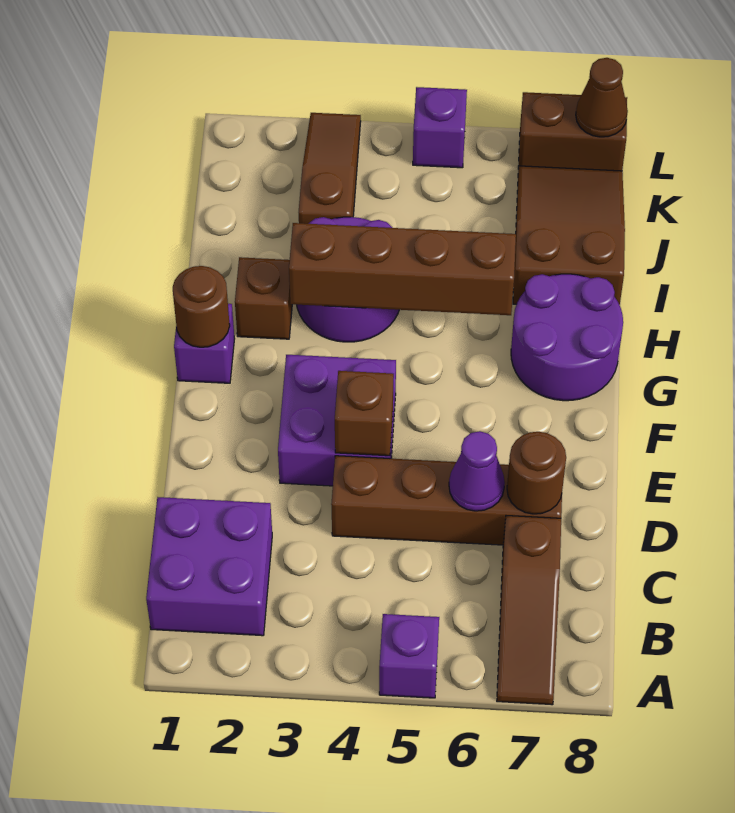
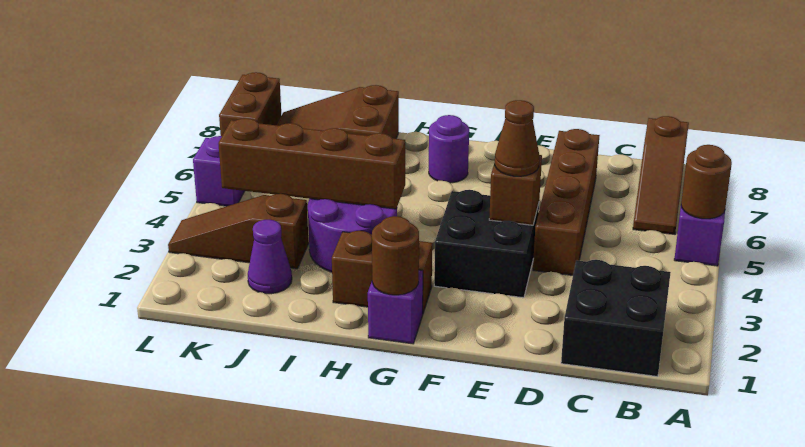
brown 1x3 slope [497,516,561,705] -> brown 1x3 slope turned to [633,116,689,234]
purple 2x2 brick [146,497,272,636] -> black 2x2 brick [561,260,671,377]
purple 1x1 cone [449,431,505,511] -> purple 1x1 cone moved to [248,220,292,294]
brown 1x1 round brick [507,432,566,514] -> brown 1x1 round brick moved to [681,145,732,219]
purple 2x2 brick [278,355,396,486] -> black 2x2 brick [434,190,539,298]
purple 2x2 round brick [511,274,623,401] -> purple 1x1 round brick [429,115,469,183]
brown 1x1 brick [235,257,292,339] -> brown 1x2 brick [332,231,432,313]
brown 1x4 brick [289,223,516,315] -> brown 1x4 brick turned to [218,118,405,209]
brown 1x1 cone [576,58,628,137] -> brown 1x1 cone moved to [495,100,540,176]

